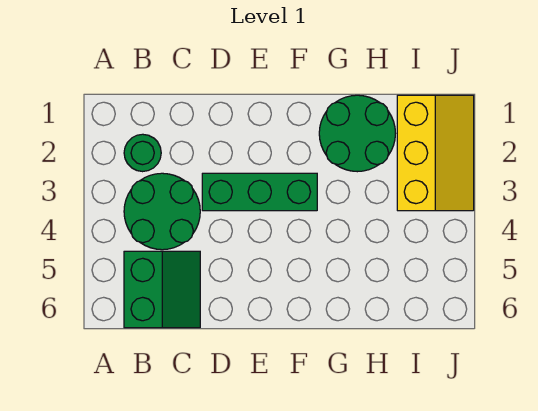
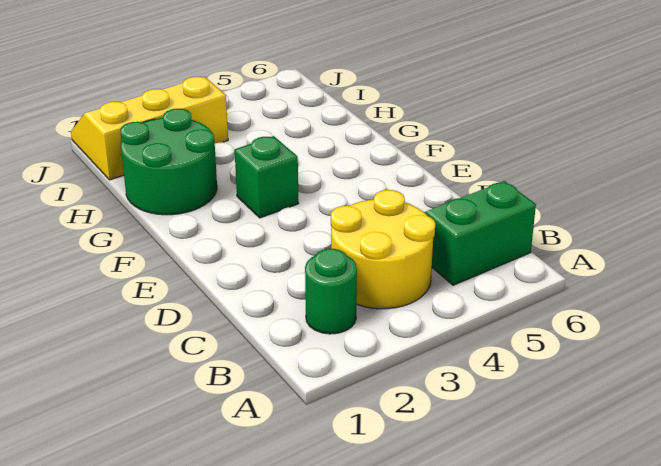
green 2x2 round brick [124,173,200,250] -> yellow 2x2 round brick [331,190,435,309]
green 1x3 brick [202,173,317,211] -> green 1x1 brick [235,136,299,218]

